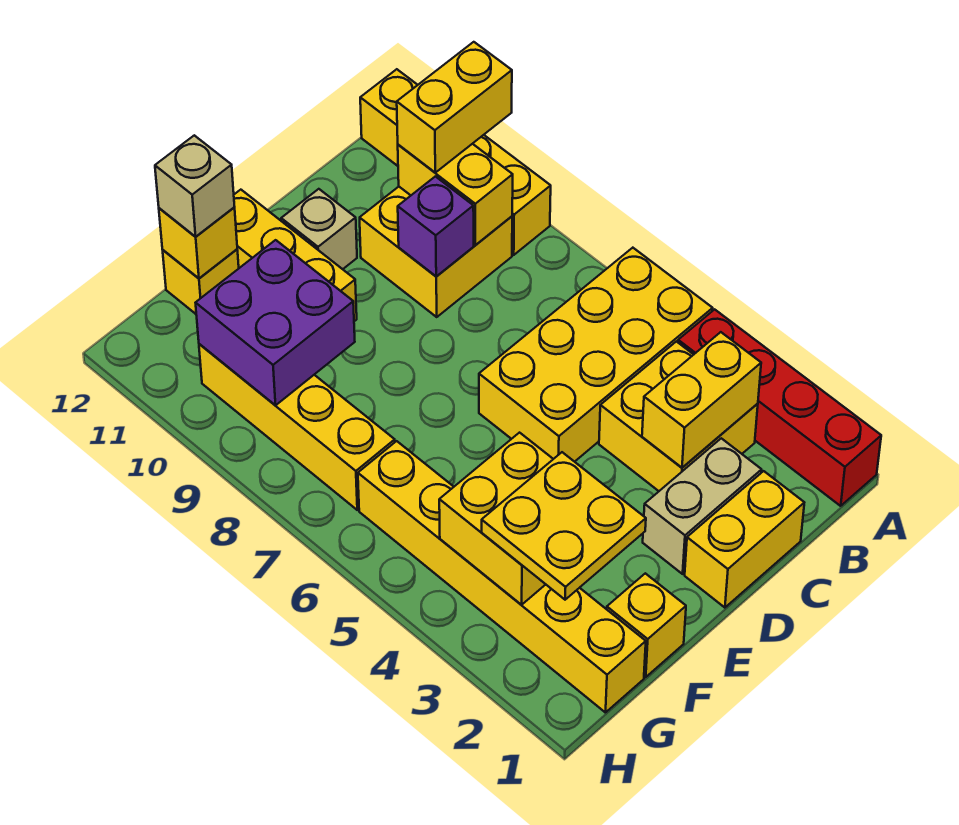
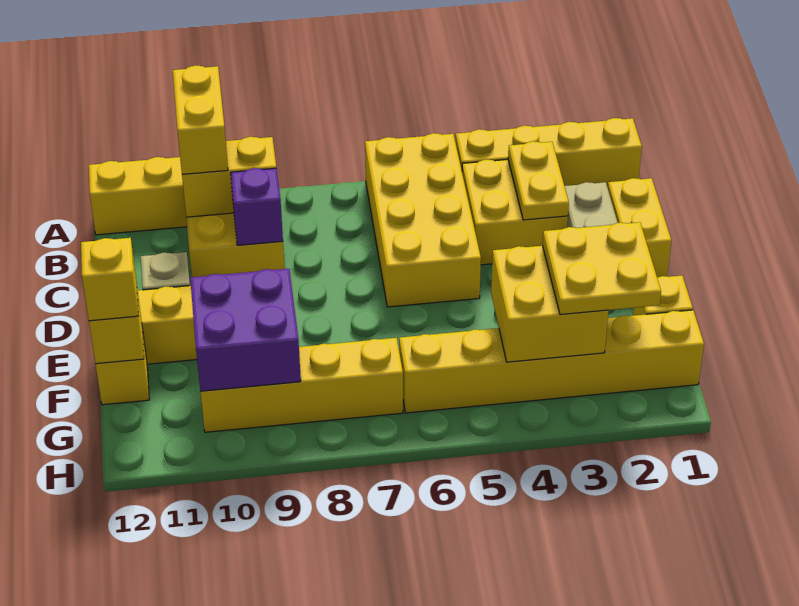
red 1x4 brick [678,309,881,506] -> yellow 1x4 brick [456,118,642,187]
yellow 1x2 brick [642,332,761,468] -> yellow 1x2 plate [508,141,569,220]
tan 1x1 brick [155,135,235,237] -> yellow 1x1 brick [81,238,138,321]

